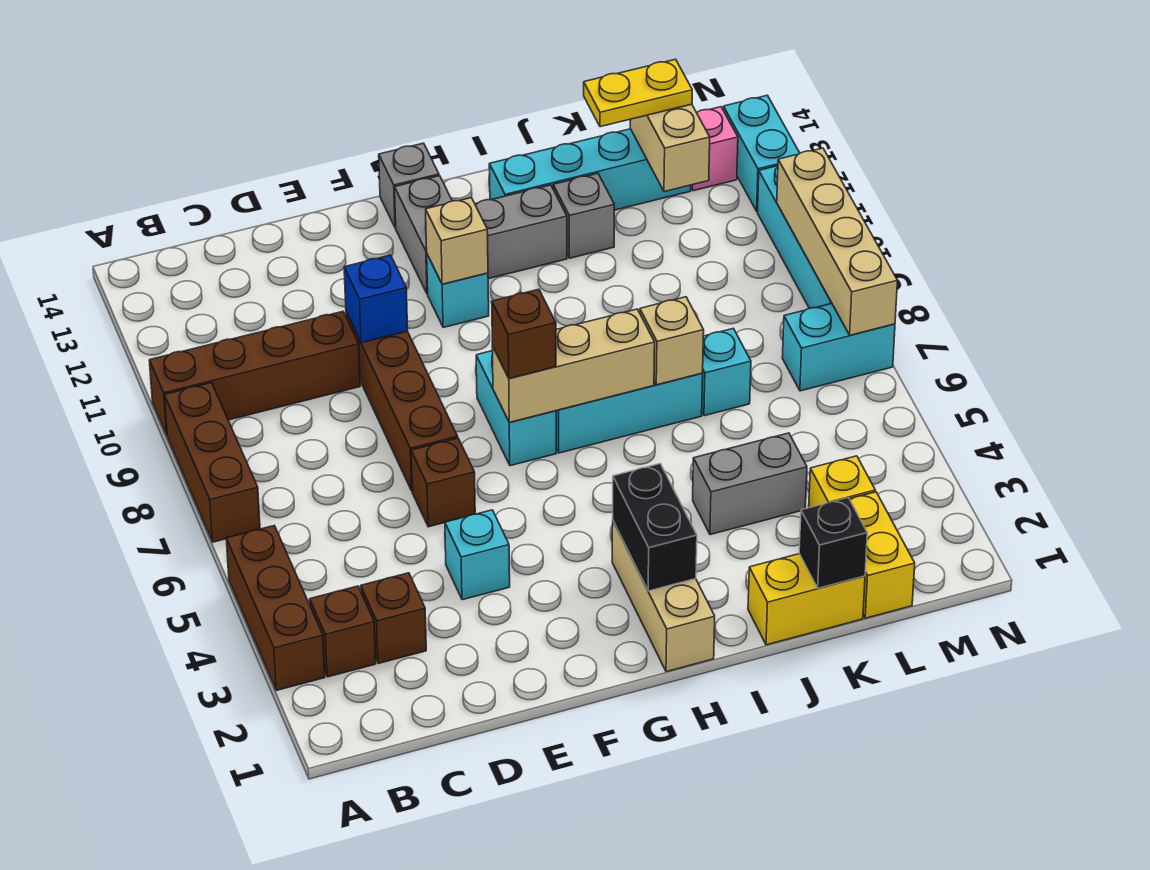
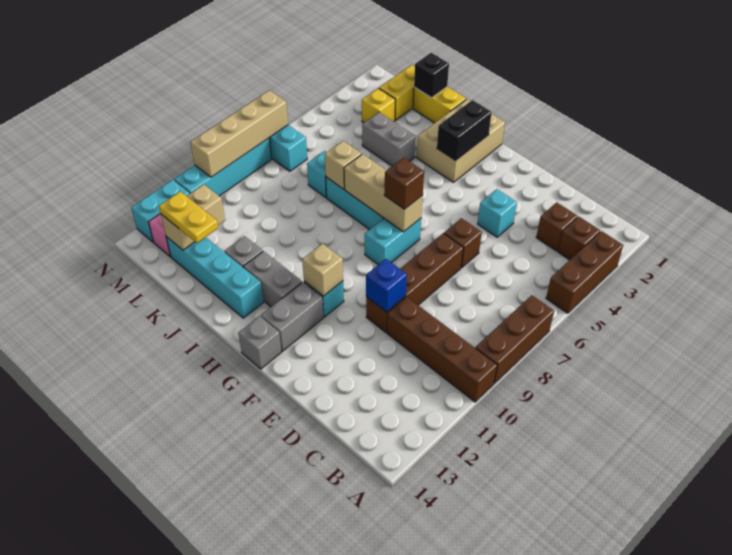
tan 1x3 brick [612,521,715,672] -> tan 2x3 brick [416,99,505,182]

